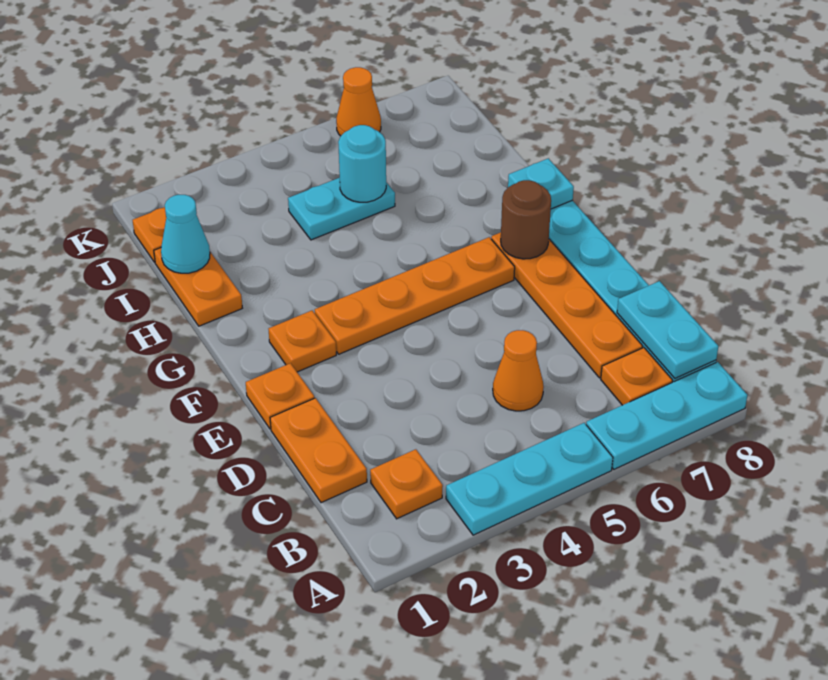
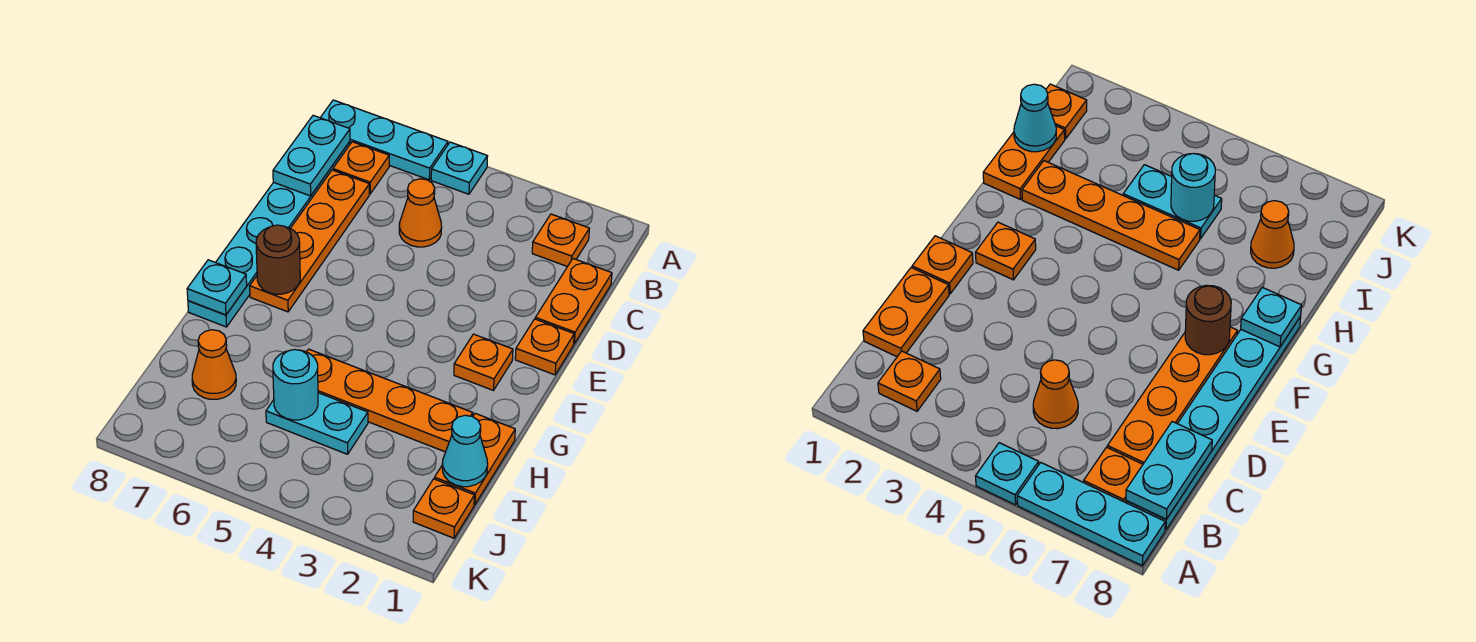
cyan 1x3 plate [446,423,613,535] -> cyan 1x1 plate [431,142,488,194]
orange 1x4 plate [315,237,515,354] -> orange 1x4 plate moved to [307,349,473,452]
orange 1x1 cone [336,67,381,136] -> orange 1x1 cone moved to [192,330,236,399]

